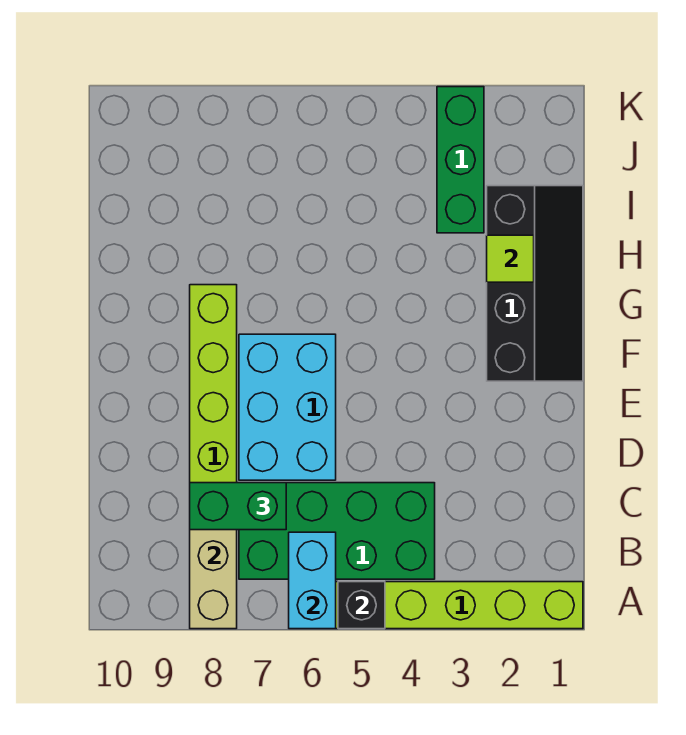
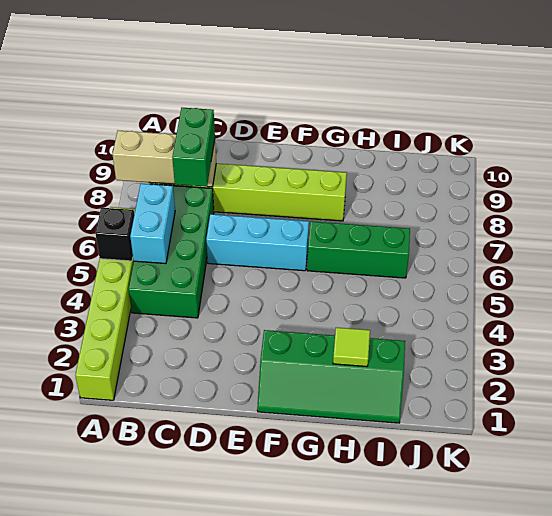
cyan 1x2 brick [289,532,336,629] -> cyan 1x2 brick turned to [130,184,175,264]
cyan 2x3 brick [239,334,336,480] -> cyan 1x3 brick [206,214,309,271]
black 2x4 slope [487,186,583,381] -> green 2x4 slope [257,330,405,423]
green 1x3 brick [437,87,484,233] -> green 1x3 brick moved to [307,221,410,278]

